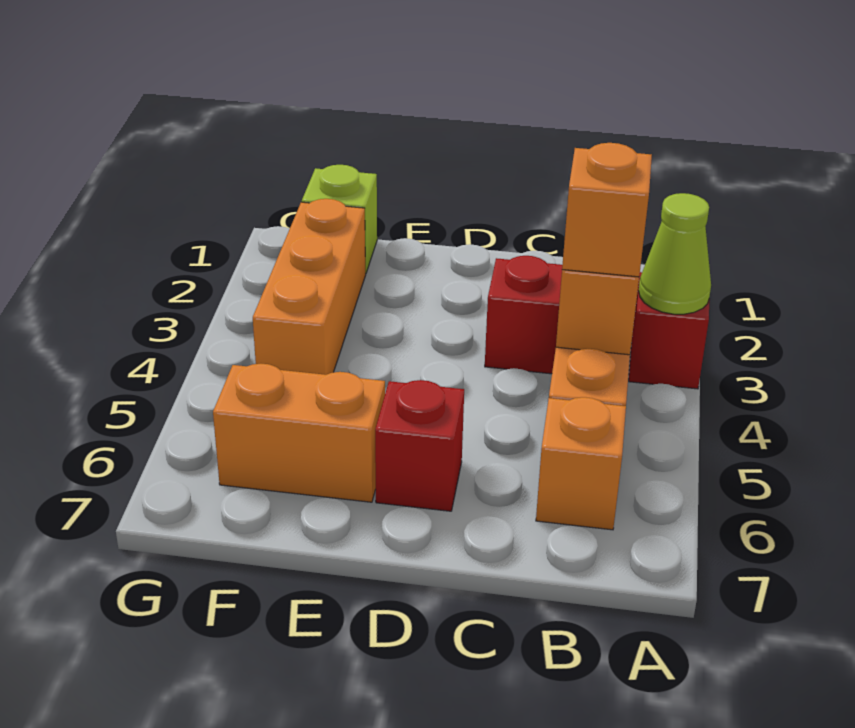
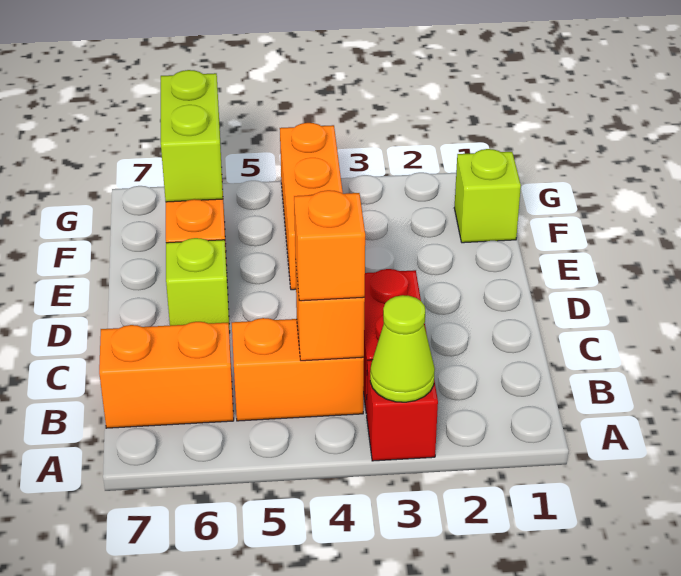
orange 1x1 brick [536,397,626,530] -> orange 1x2 brick [99,322,234,428]
red 1x1 brick [375,380,464,511] -> lime 1x1 brick [166,238,230,333]
orange 1x3 brick [253,199,366,375] -> orange 1x3 brick turned to [280,123,343,290]
none -> lime 1x2 brick [161,70,223,202]

